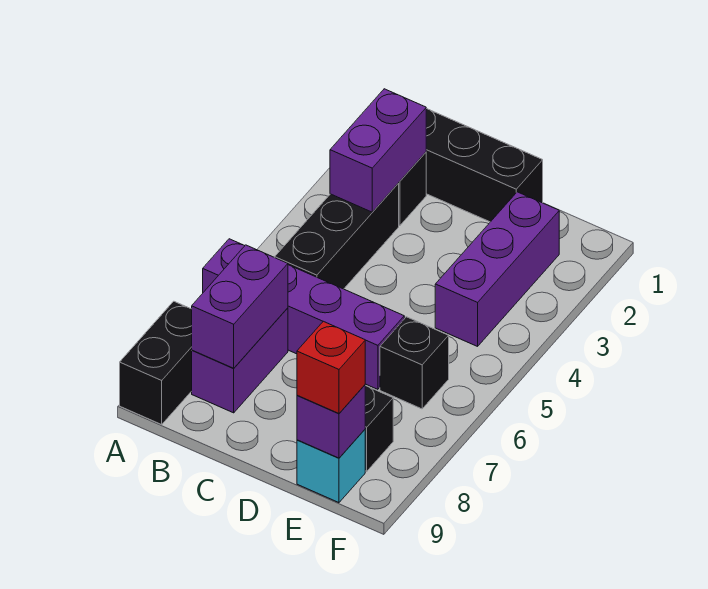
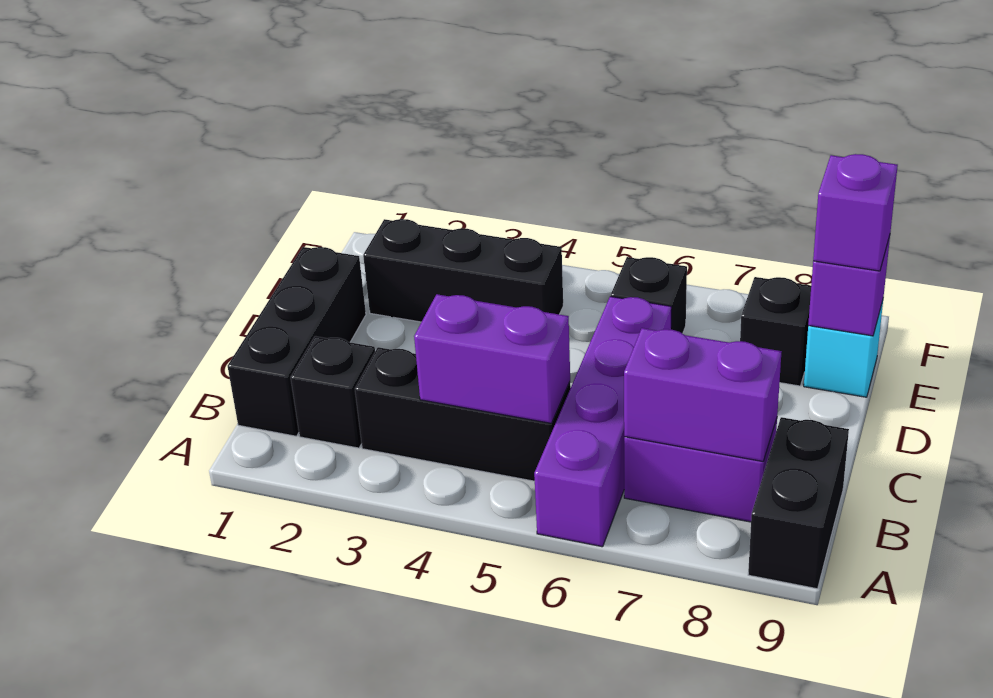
black 1x2 brick [120,301,192,425] -> black 1x2 brick turned to [748,417,849,589]
purple 1x2 brick [330,89,426,212] -> purple 1x2 brick moved to [414,294,570,423]
purple 1x3 brick [435,192,559,346] -> black 1x3 brick [363,219,563,322]
red 1x1 brick [297,321,365,413] -> purple 1x1 brick [813,154,898,271]

